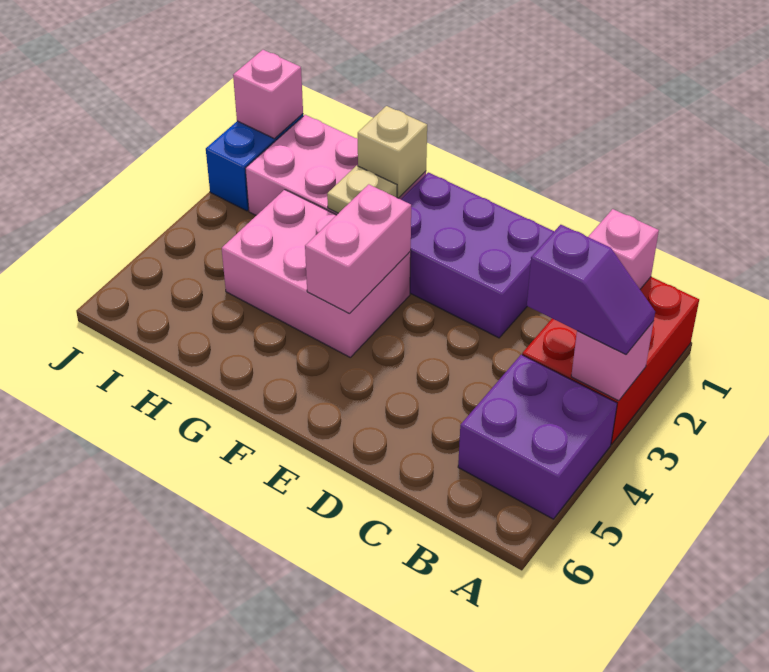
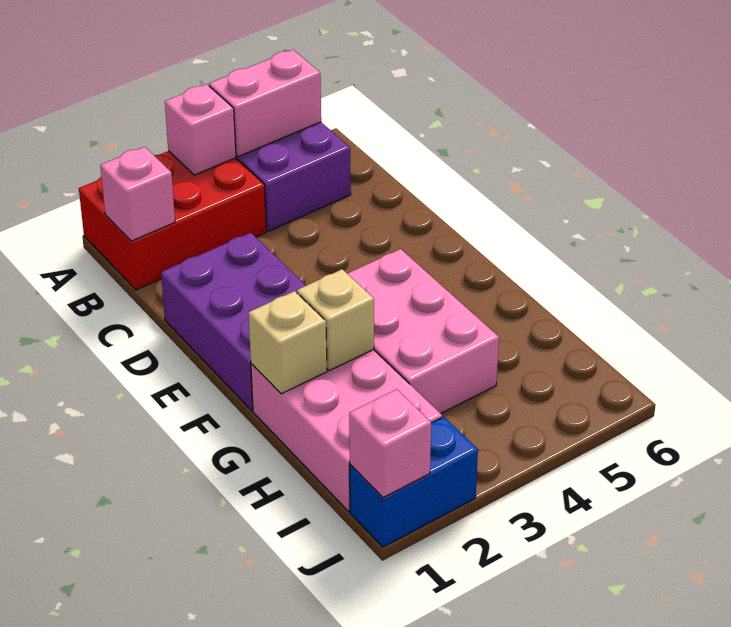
purple 1x2 slope [527,225,655,354] -> none
pink 1x2 brick [305,184,411,314] -> pink 1x2 brick moved to [209,50,321,157]
tan 1x1 plate [327,166,397,213] -> tan 1x1 brick [297,269,374,371]

